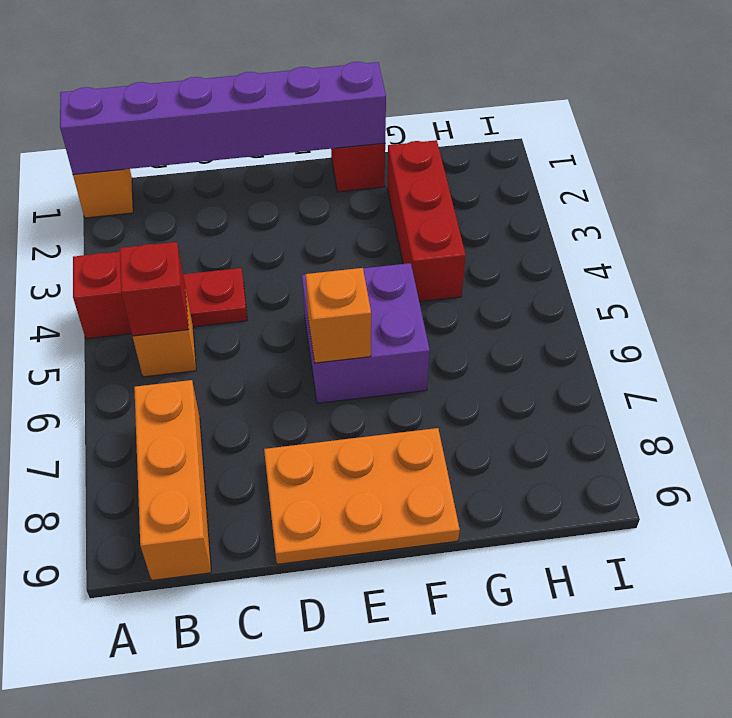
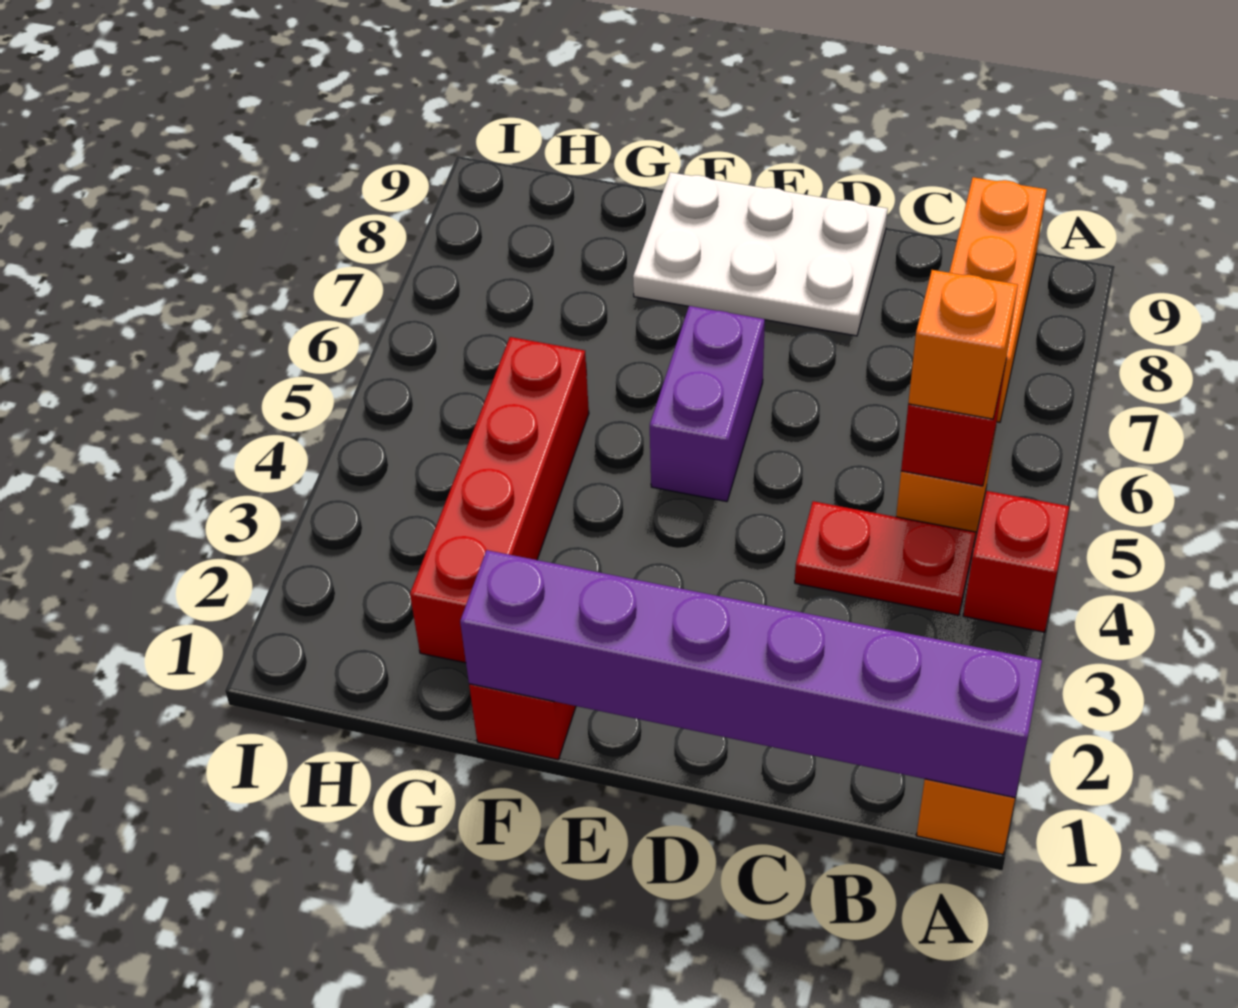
orange 2x3 plate [264,428,460,564] -> white 2x3 plate [633,172,888,336]
purple 2x2 brick [302,263,430,403] -> purple 1x2 brick [650,306,765,502]
orange 1x1 brick [305,268,371,363] -> orange 1x1 brick moved to [908,270,1018,419]
red 1x3 brick [387,140,466,302] -> red 1x4 brick [410,337,589,663]

